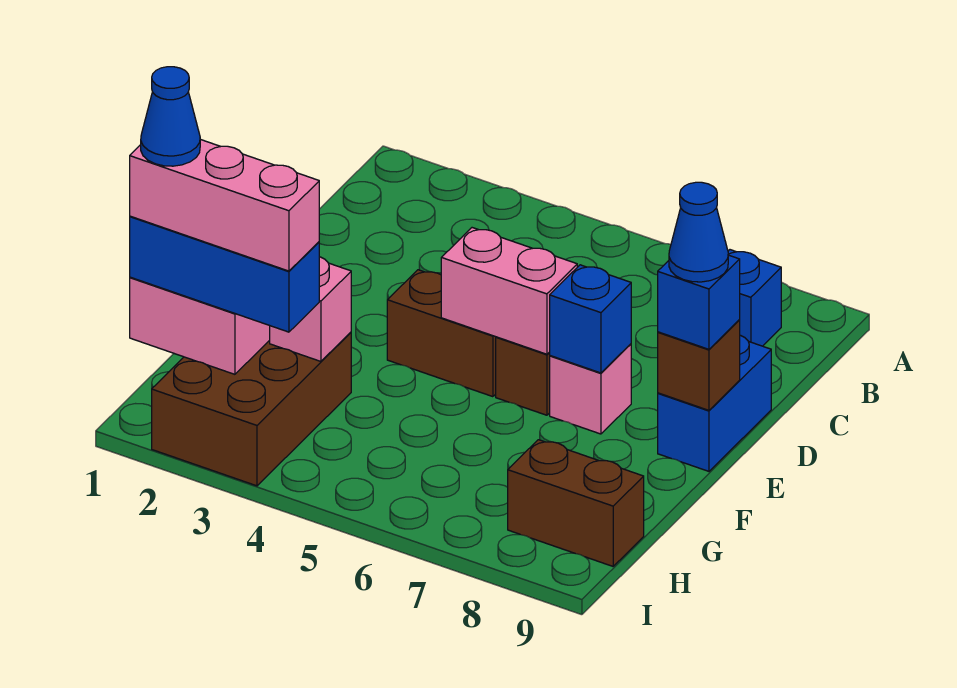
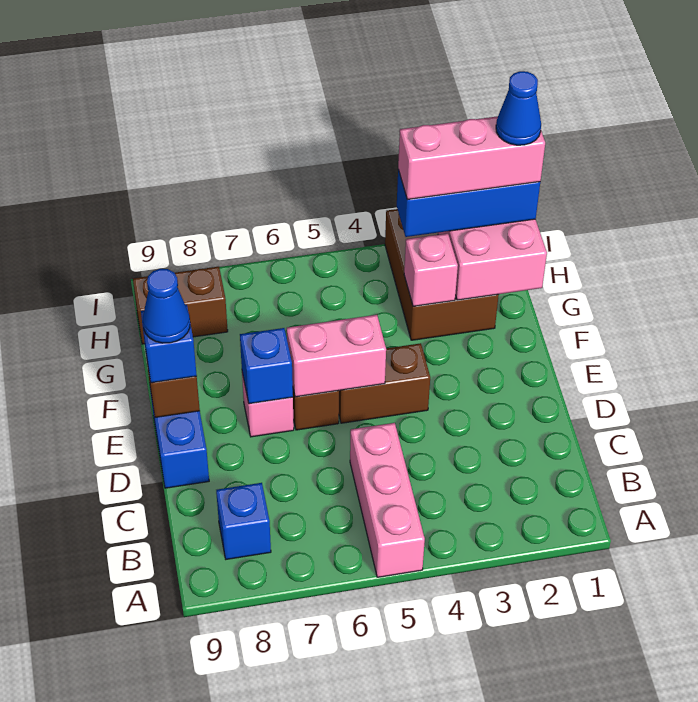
none -> pink 1x3 brick [350,423,425,577]

